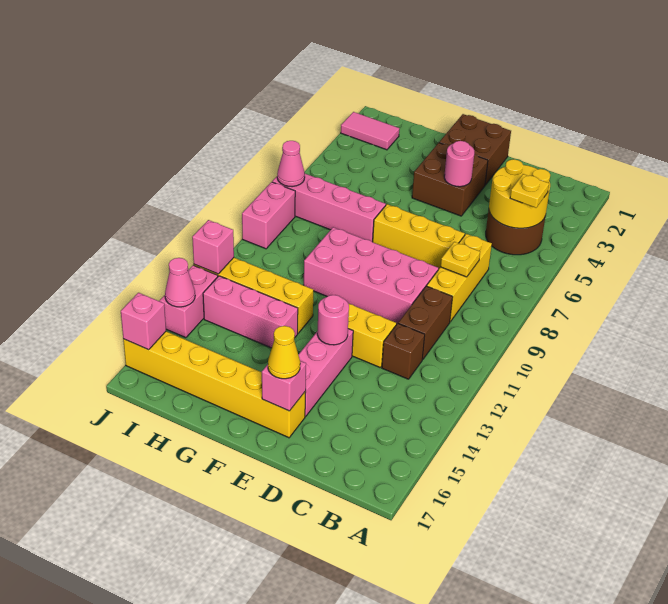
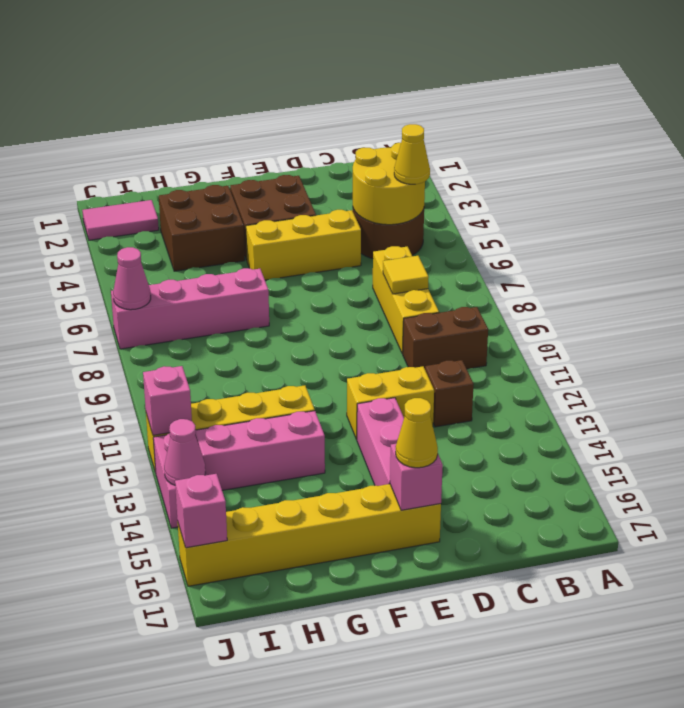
yellow 1x1 plate [510,174,549,208] -> yellow 1x1 cone [394,124,430,184]
yellow 1x1 plate [441,242,480,277] -> yellow 1x1 tile [383,256,429,294]
brown 1x2 brick [398,286,453,360] -> brown 1x2 brick turned to [403,307,488,369]
yellow 1x3 brick [373,204,465,270] -> yellow 1x3 brick moved to [246,210,361,280]
pink 2x4 brick [304,227,438,324] -> none
brown 2x2 brick [439,114,511,185] -> brown 2x2 brick moved to [159,185,245,271]
pink 1x1 round brick [444,141,474,187] -> none
pink 1x1 round brick [317,295,349,345] -> none
pink 1x2 brick [242,182,295,249] -> none

